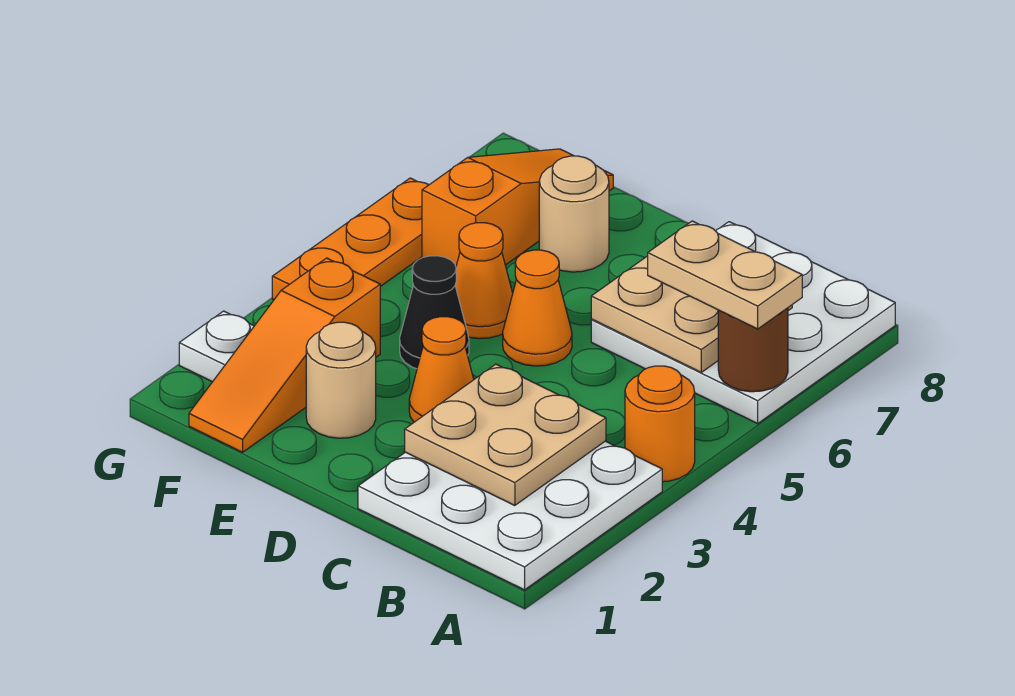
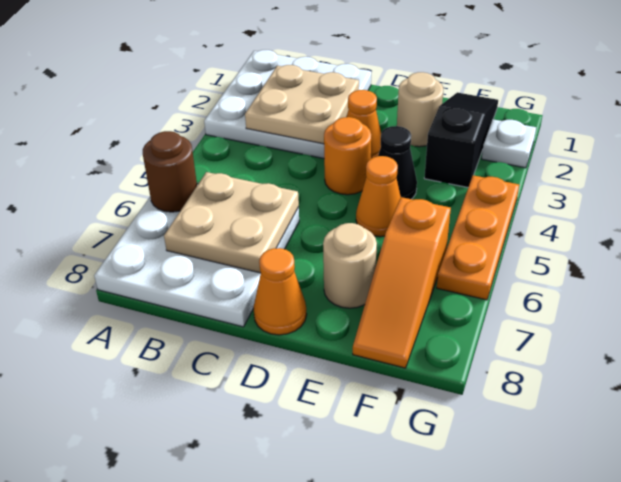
orange 1x1 round brick [625,366,695,482] -> orange 1x1 round brick moved to [324,117,371,195]
tan 1x2 plate [648,221,802,329] -> none
orange 1x1 cone [503,250,572,366] -> orange 1x1 cone moved to [253,248,307,335]
orange 1x3 slope [189,258,380,452] -> black 1x3 slope [424,92,498,187]

